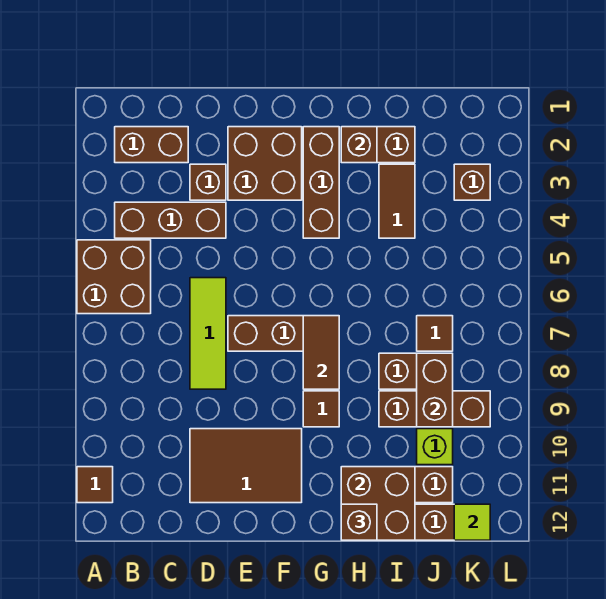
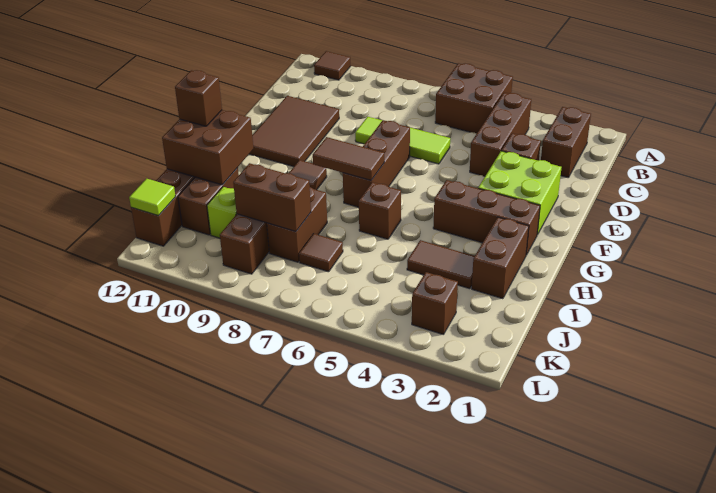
brown 2x2 brick [228,127,302,200] -> lime 2x2 brick [478,151,561,235]
brown 1x1 brick [341,127,377,163] -> brown 1x1 brick moved to [359,182,401,239]

